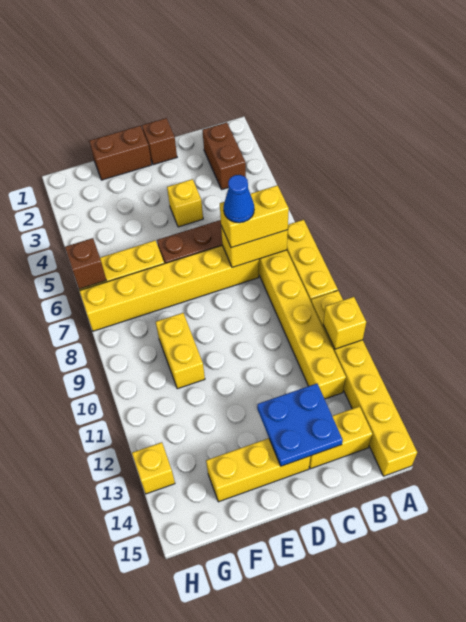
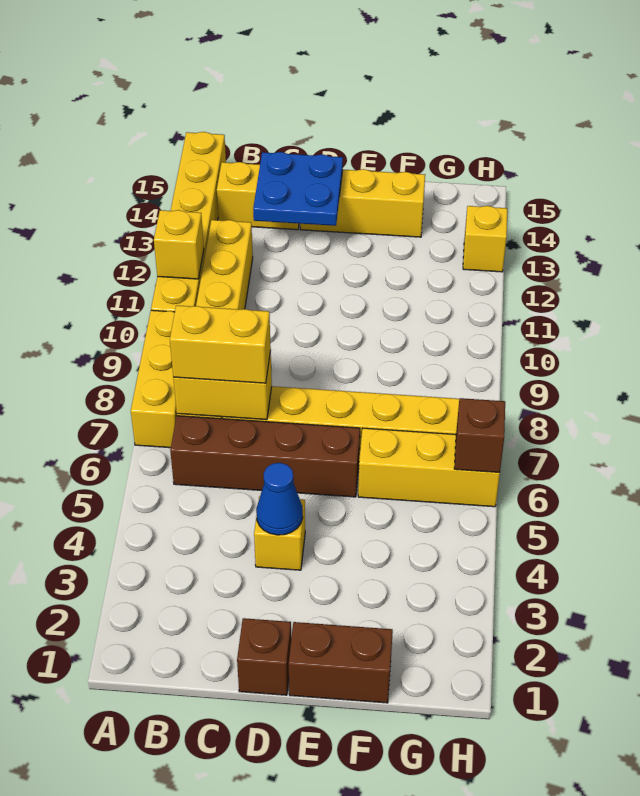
brown 1x2 brick [202,122,246,189] -> none
blue 1x1 cone [224,175,254,223] -> blue 1x1 cone moved to [256,463,303,535]
yellow 1x2 brick [156,313,205,389] -> none

